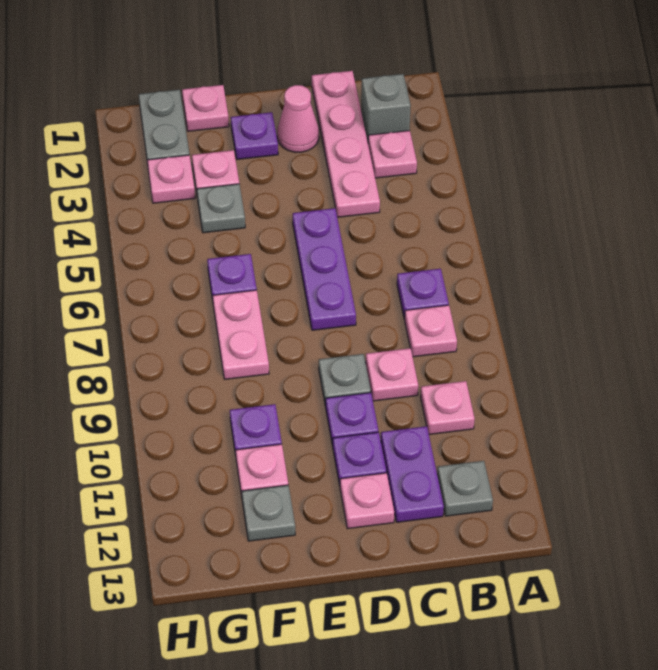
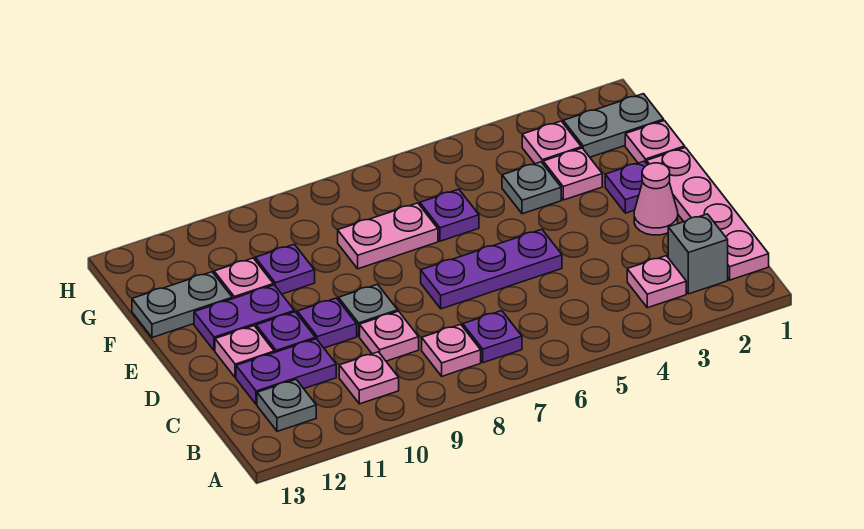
pink 1x4 plate [312,71,380,217] -> pink 1x4 plate turned to [646,148,769,280]
none -> purple 1x2 plate [194,285,294,351]
grey 1x1 plate [242,485,295,541] -> grey 1x2 plate [132,272,232,338]

